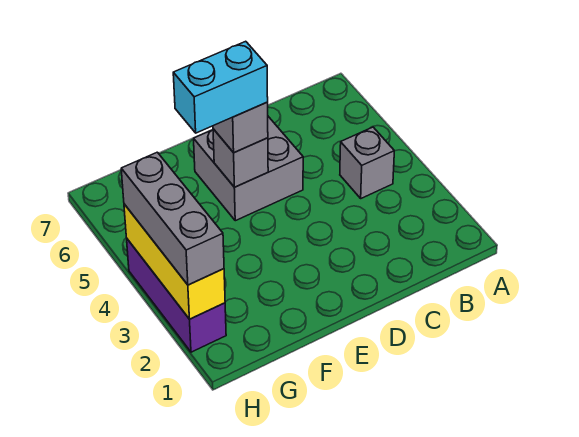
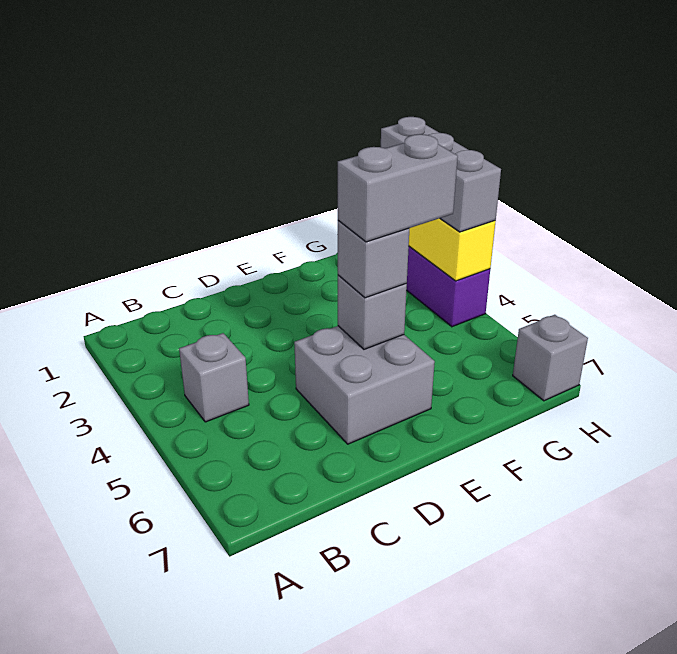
cyan 1x2 brick [173,41,268,133] -> grey 1x2 brick [338,134,458,242]
none -> grey 1x1 brick [513,315,588,401]

